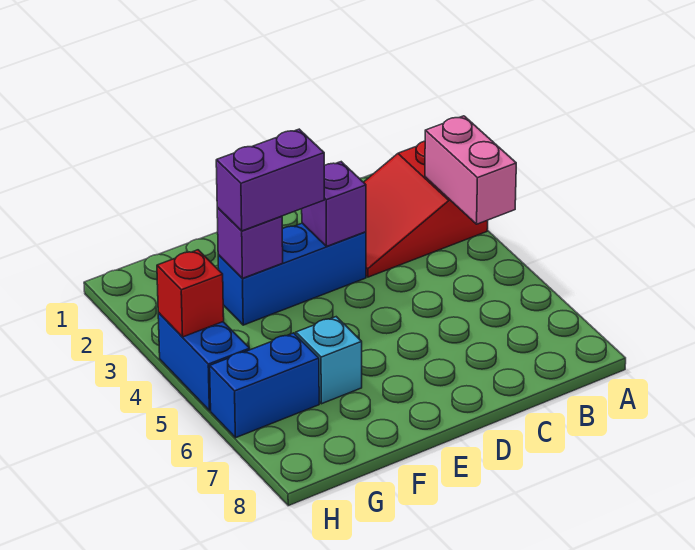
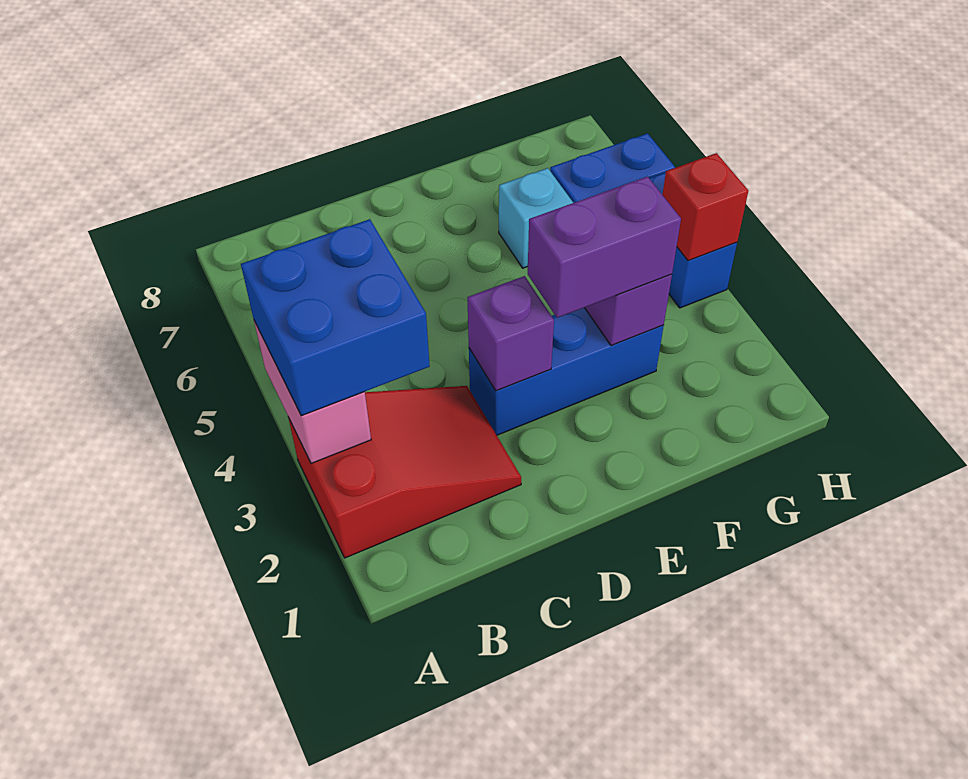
none -> blue 2x2 brick [241,219,430,416]

